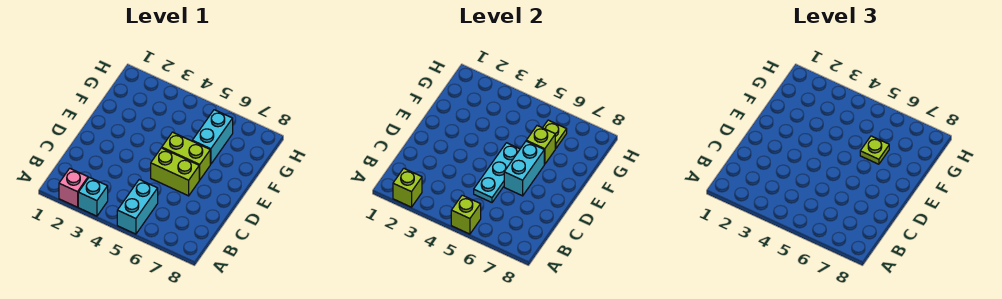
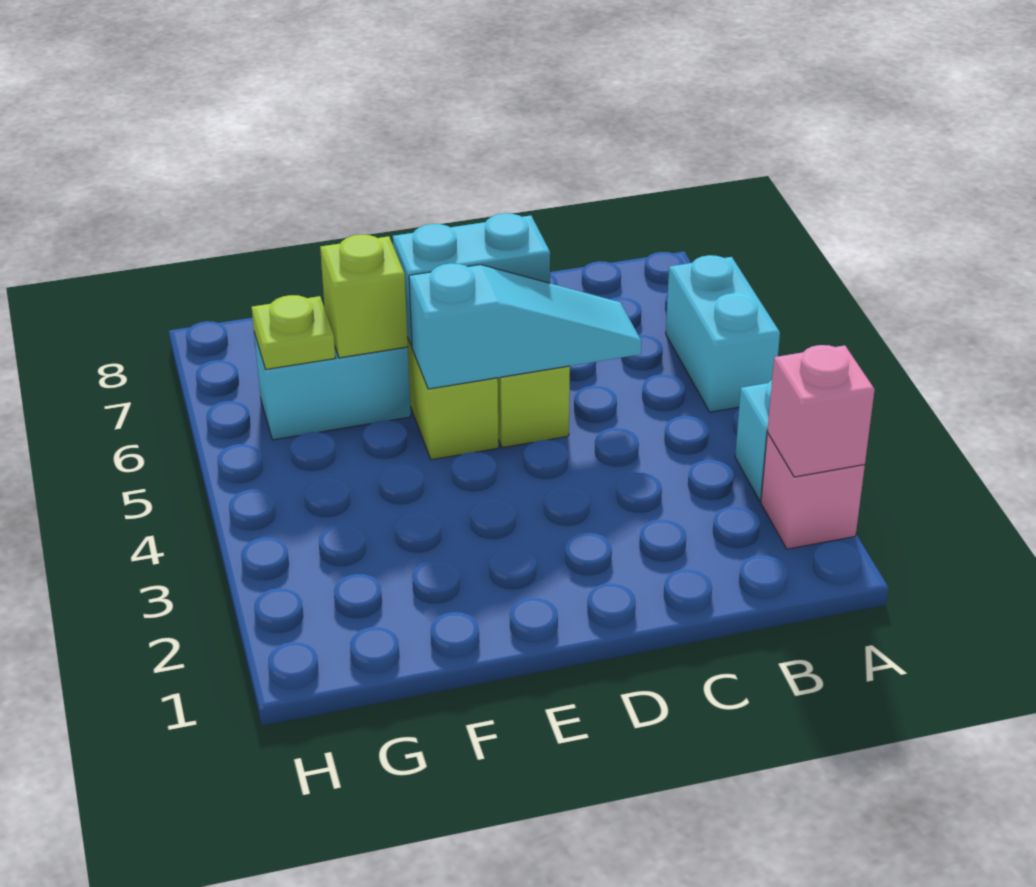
lime 1x1 brick [393,168,422,207] -> pink 1x1 brick [767,345,875,477]
cyan 1x2 brick [117,180,158,234] -> cyan 1x2 brick turned to [666,255,780,412]
lime 1x1 brick [451,195,481,234] -> none
cyan 1x3 plate [474,143,520,202] -> cyan 1x3 slope [409,263,642,389]
lime 1x1 plate [860,136,889,164] -> none

